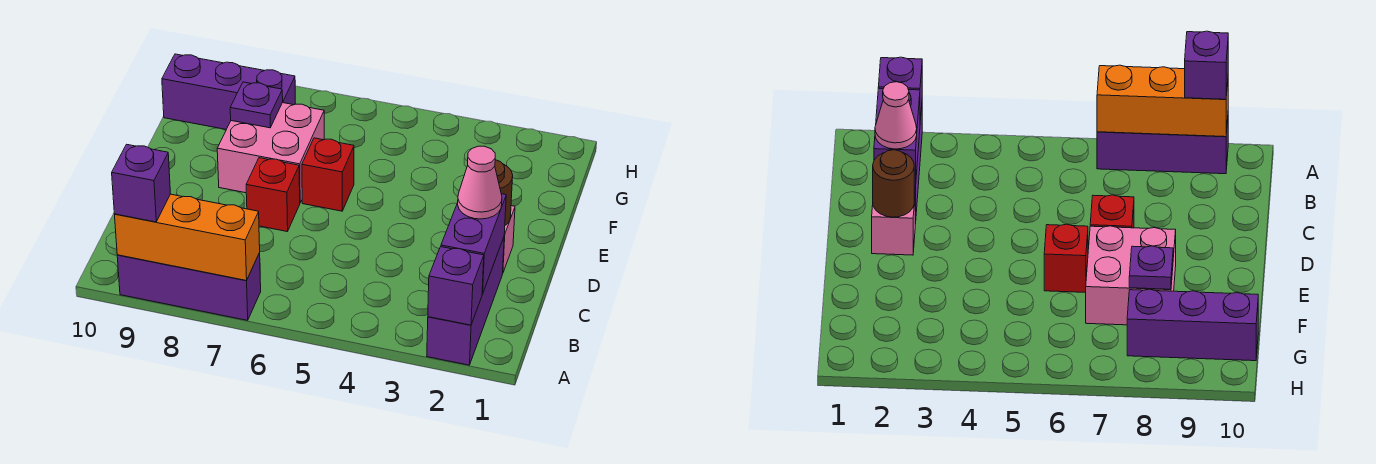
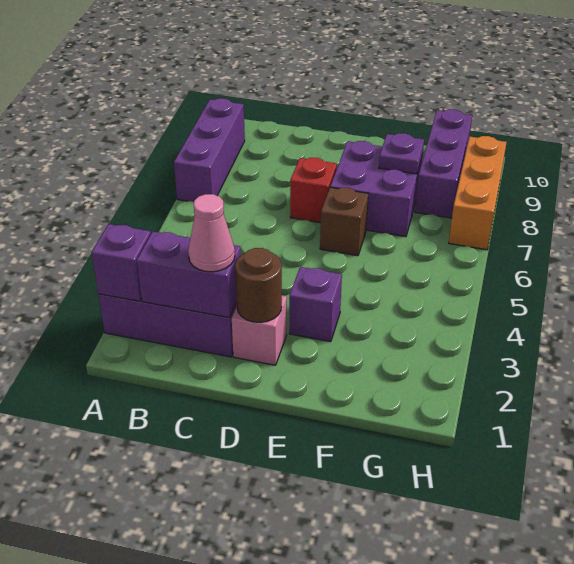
orange 1x3 brick [115,194,260,280] -> orange 1x3 brick moved to [449,136,507,250]
purple 1x1 brick [112,144,170,222] -> purple 1x1 brick moved to [289,267,342,342]
red 1x1 brick [302,138,354,211] -> brown 1x1 brick [320,187,368,256]
pink 2x2 brick [217,103,324,203] -> purple 2x2 brick [330,141,423,237]

